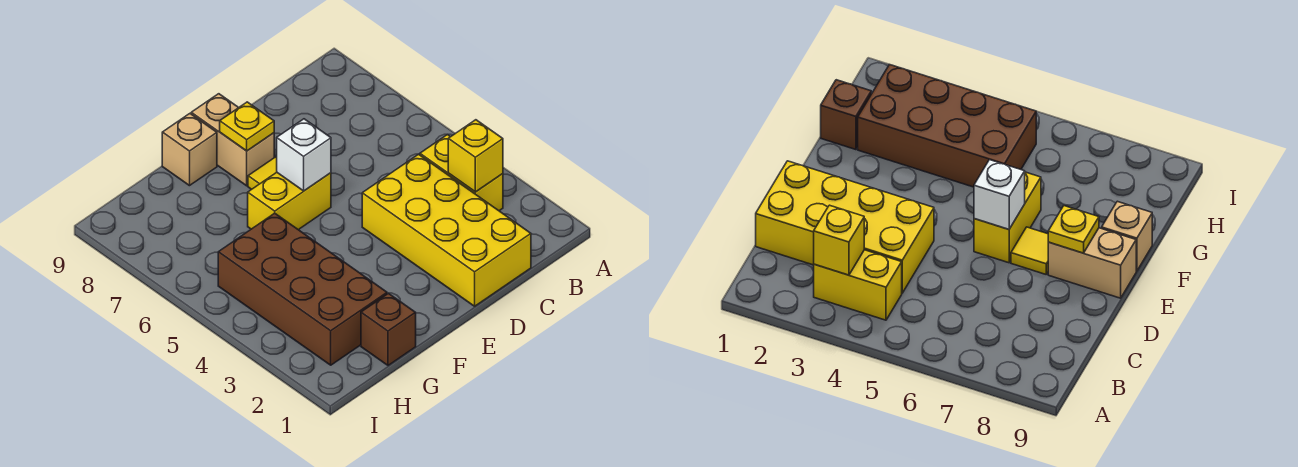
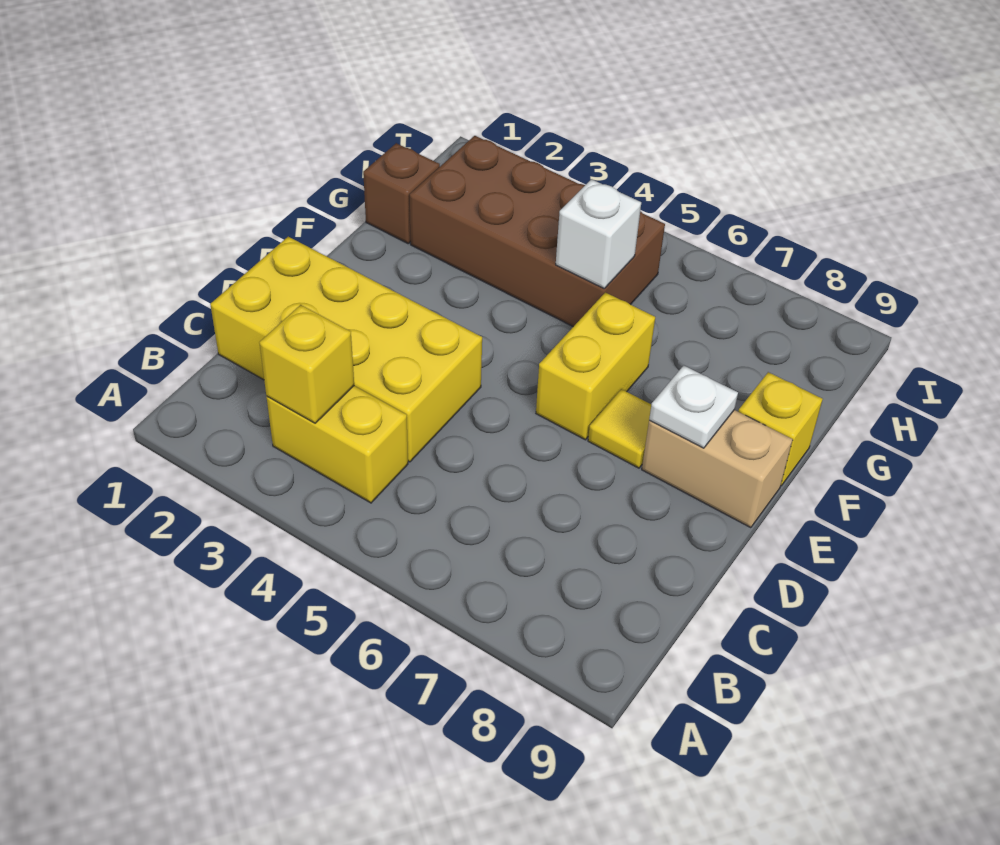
white 1x1 brick [277,119,331,191] -> white 1x1 brick moved to [556,179,641,288]
yellow 1x1 plate [220,102,274,151] -> white 1x1 plate [649,366,738,448]
tan 1x1 brick [162,114,217,186] -> yellow 1x1 brick [738,372,823,486]

